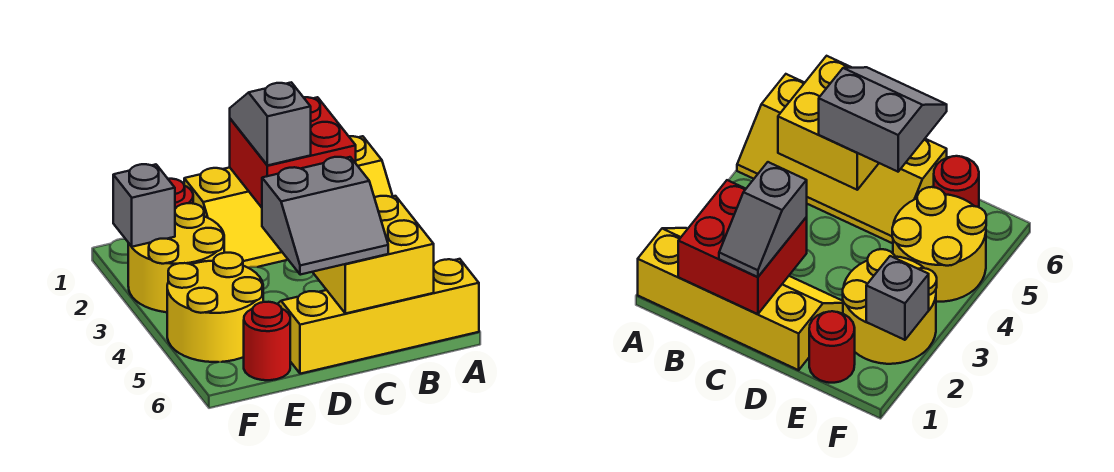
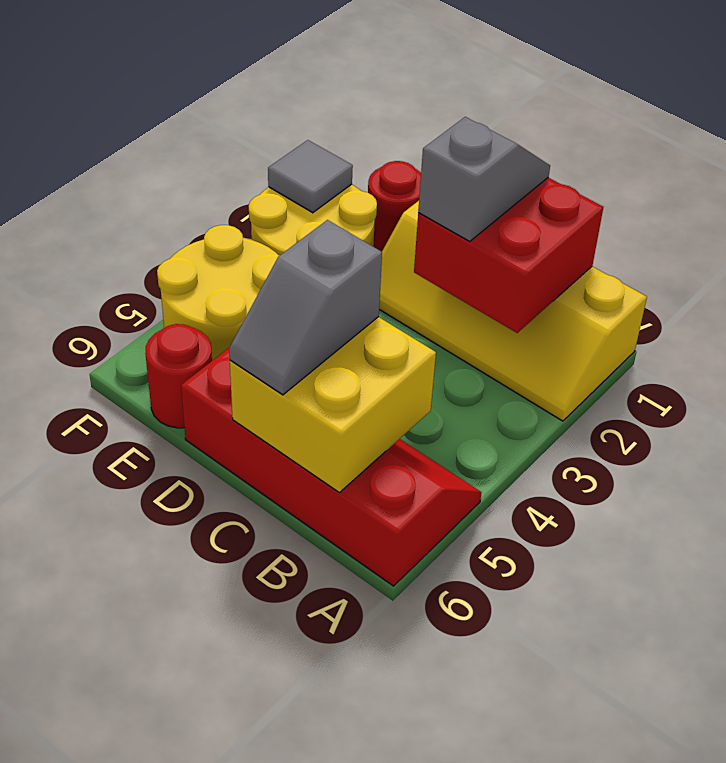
yellow 2x4 slope [278,259,479,374] -> red 2x4 slope [181,348,482,586]
grey 2x2 slope [262,157,388,275] -> grey 1x2 slope [229,220,382,395]
grey 1x1 brick [113,164,175,247] -> grey 1x1 tile [268,140,353,213]

